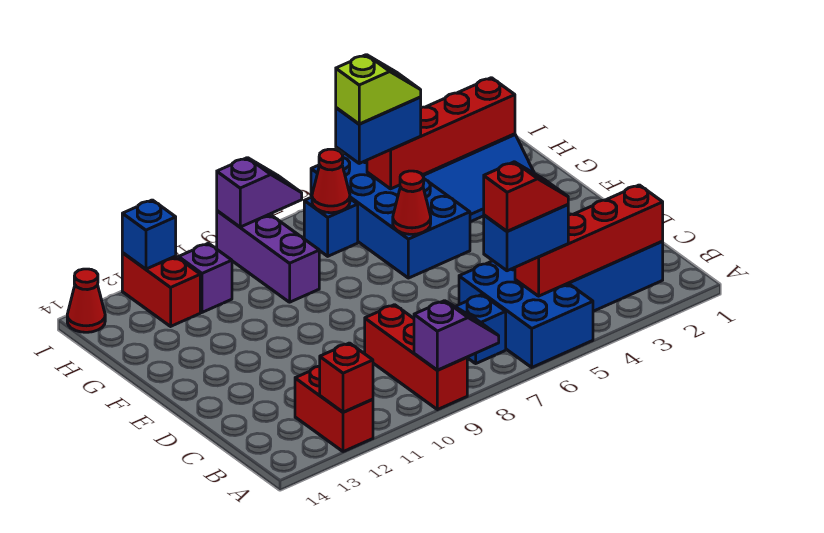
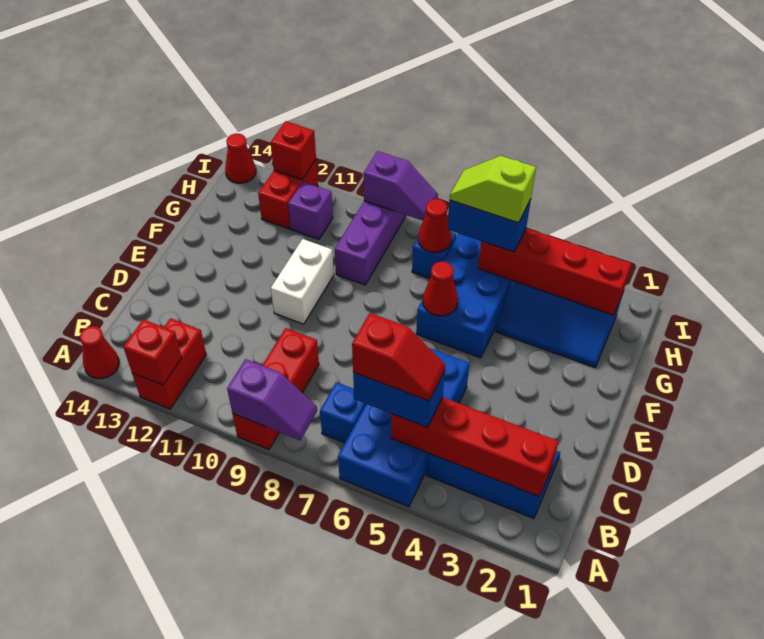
blue 2x3 brick [459,261,593,367] -> blue 2x4 brick [338,348,470,507]
none -> red 1x1 cone [80,326,119,379]
none -> white 1x2 brick [271,239,334,324]
lime 1x2 slope [336,55,421,124] -> lime 1x2 slope turned to [450,156,536,223]
blue 1x1 brick [122,200,176,269] -> red 1x1 brick [271,121,316,180]

